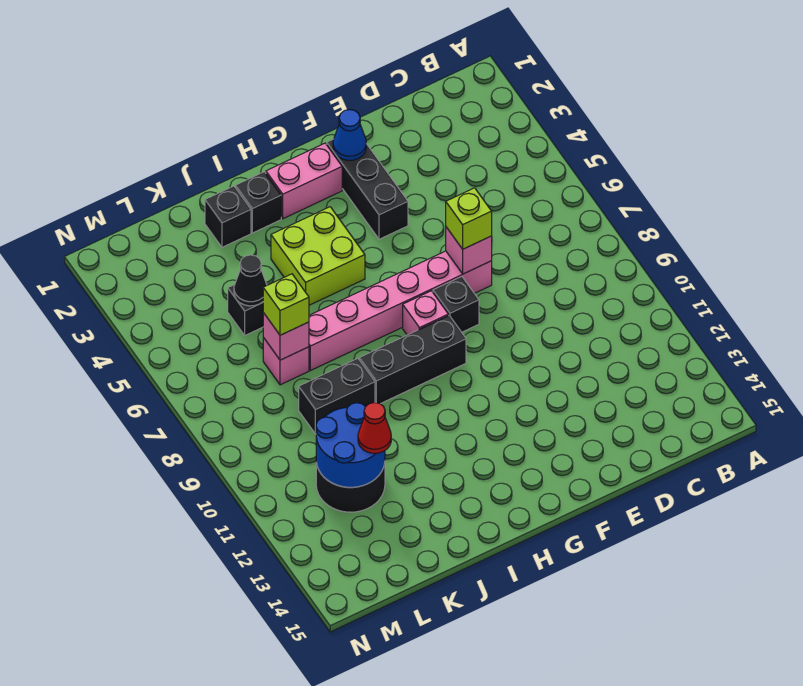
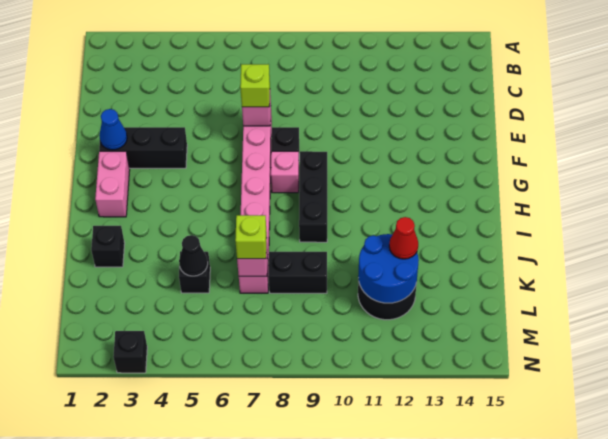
lime 2x2 brick [271,207,365,305] -> none
black 1x1 brick [236,172,281,233] -> black 1x1 brick moved to [113,331,147,373]
black 1x2 brick [299,359,375,434] -> black 1x2 brick turned to [269,252,327,293]

